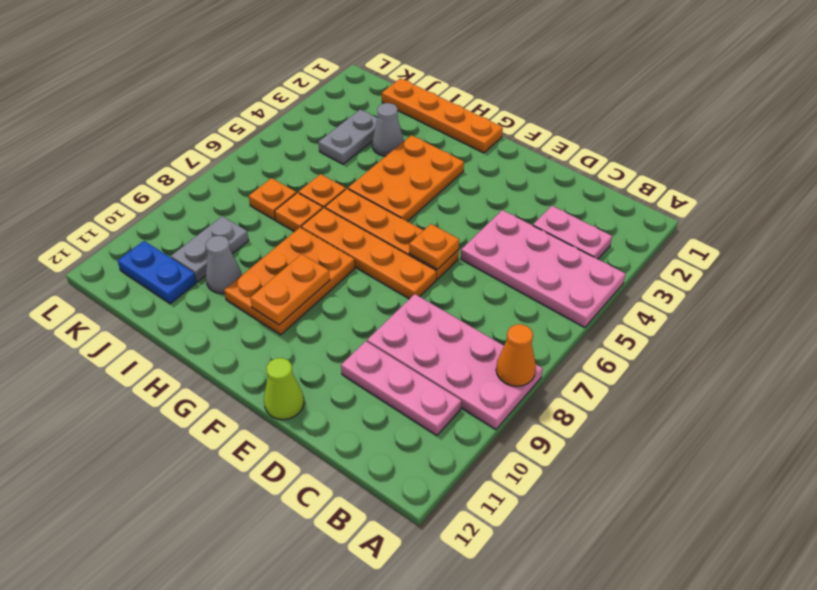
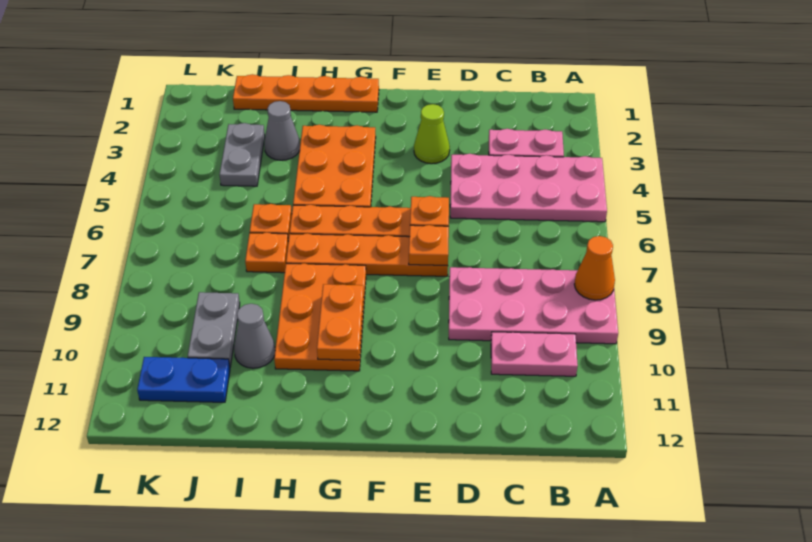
pink 1x3 plate [341,341,461,435] -> pink 1x2 plate [491,332,578,376]
lime 1x1 cone [264,358,304,420] -> lime 1x1 cone moved to [414,104,450,164]
orange 1x1 plate [249,178,296,220] -> orange 1x1 plate moved to [409,225,449,266]

